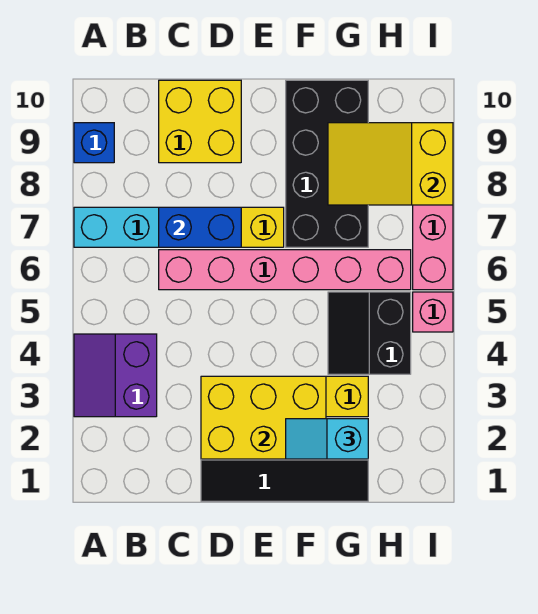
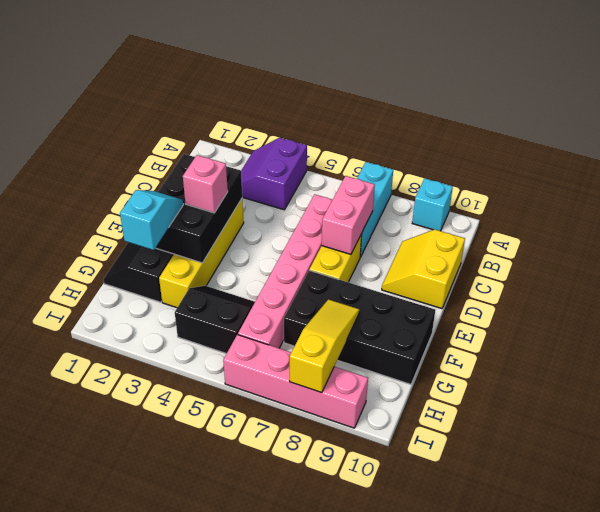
purple 2x2 slope [74,334,157,417] -> purple 2x2 slope turned to [241,138,307,210]
blue 1x1 brick [74,123,114,163] -> cyan 1x1 brick [412,178,453,231]
blue 1x2 brick [159,207,241,247] -> pink 1x2 brick [322,176,375,254]
yellow 2x2 brick [159,80,241,163] -> yellow 2x2 slope [382,230,465,309]
yellow 2x3 brick [201,376,326,459] -> black 2x3 brick [156,154,242,263]
yellow 2x3 slope [328,123,453,205] -> yellow 1x3 slope [290,300,359,393]
pink 1x1 brick [413,292,453,332] -> pink 1x1 brick moved to [183,155,228,213]

